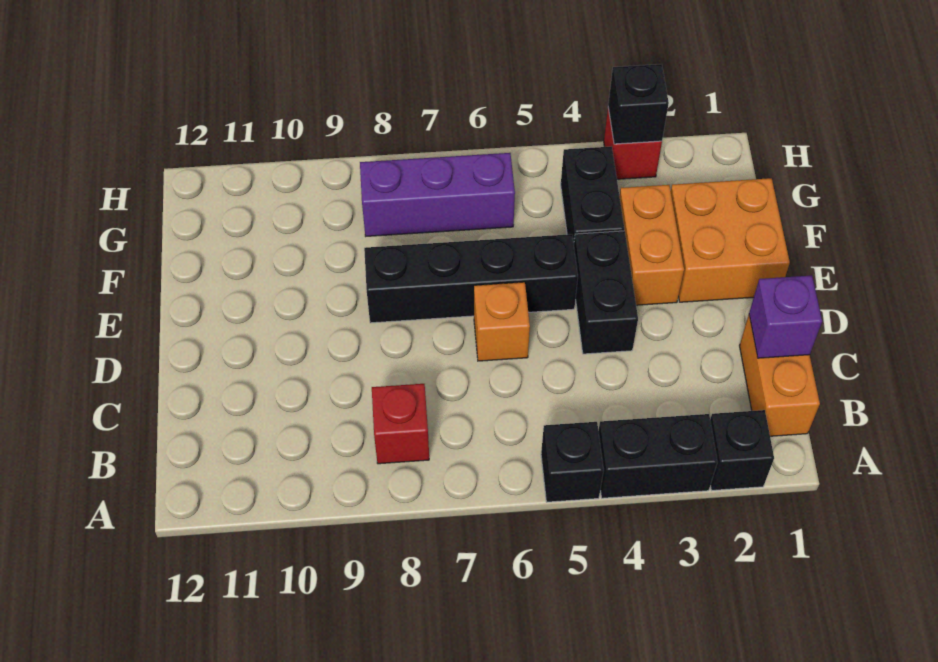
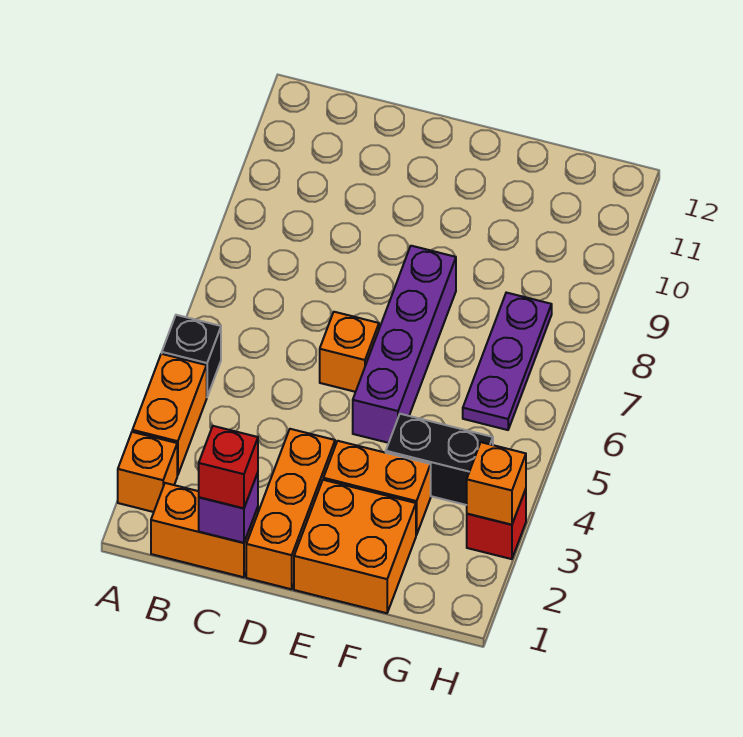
black 1x1 brick [710,410,774,490] -> orange 1x1 brick [118,432,177,512]
black 1x2 brick [598,414,717,498] -> orange 1x2 brick [132,354,207,475]
red 1x1 brick [372,384,429,464] -> red 1x1 brick moved to [199,426,258,508]
none -> orange 1x3 brick [246,429,335,589]
black 1x2 brick [574,231,638,354] -> none
black 1x4 brick [364,234,578,323] -> purple 1x4 brick [353,246,456,443]
purple 1x3 brick [360,153,515,236] -> purple 1x3 plate [463,293,552,430]
black 1x1 brick [608,64,669,144] -> orange 1x1 brick [467,442,526,525]

